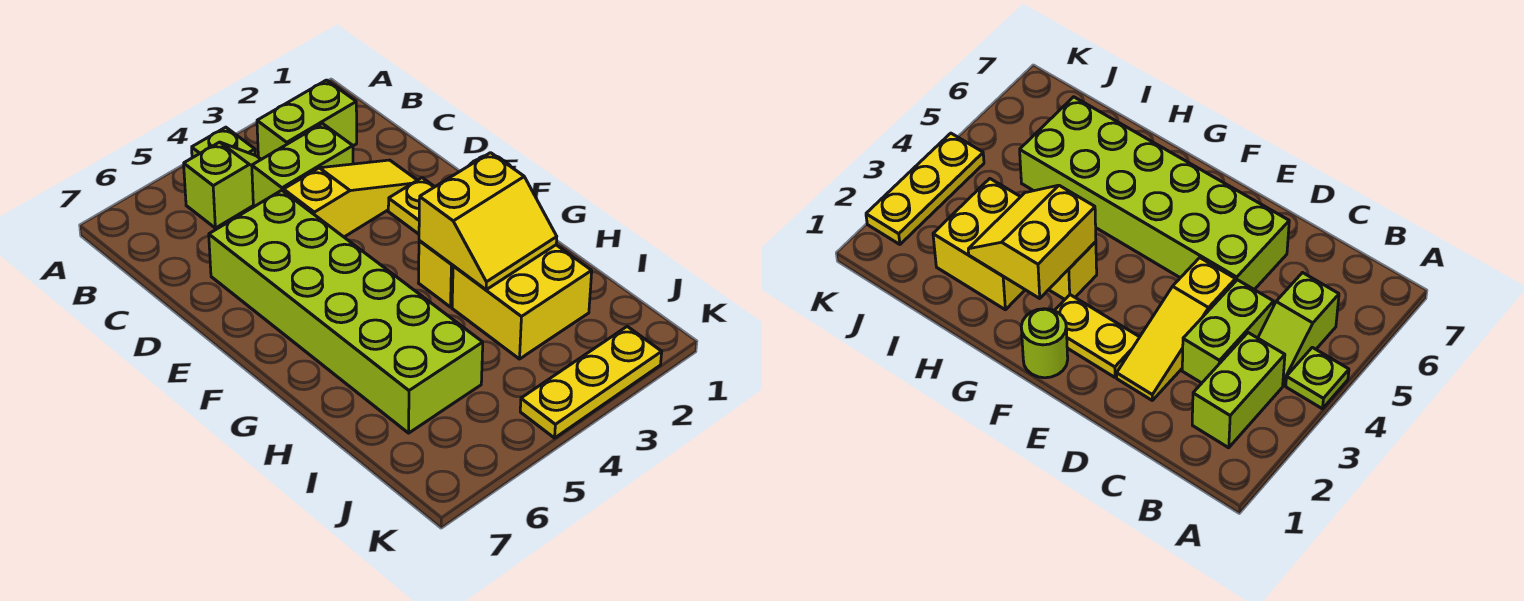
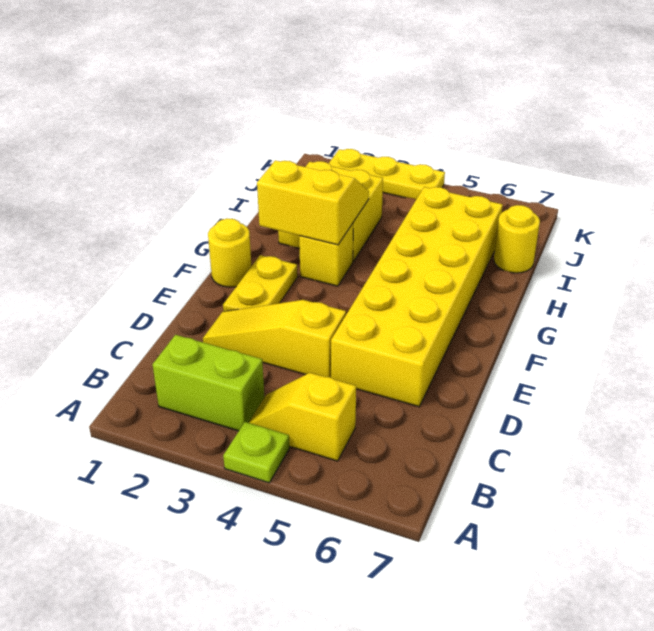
lime 1x2 slope [184,142,261,228] -> yellow 1x2 slope [249,373,356,461]
lime 1x2 brick [252,124,353,207] -> none
lime 2x6 brick [209,190,483,433] -> yellow 2x6 brick [331,187,503,407]
lime 1x1 round brick [1021,309,1068,378] -> yellow 1x1 round brick [208,218,251,287]
none -> yellow 1x1 round brick [494,205,540,273]

